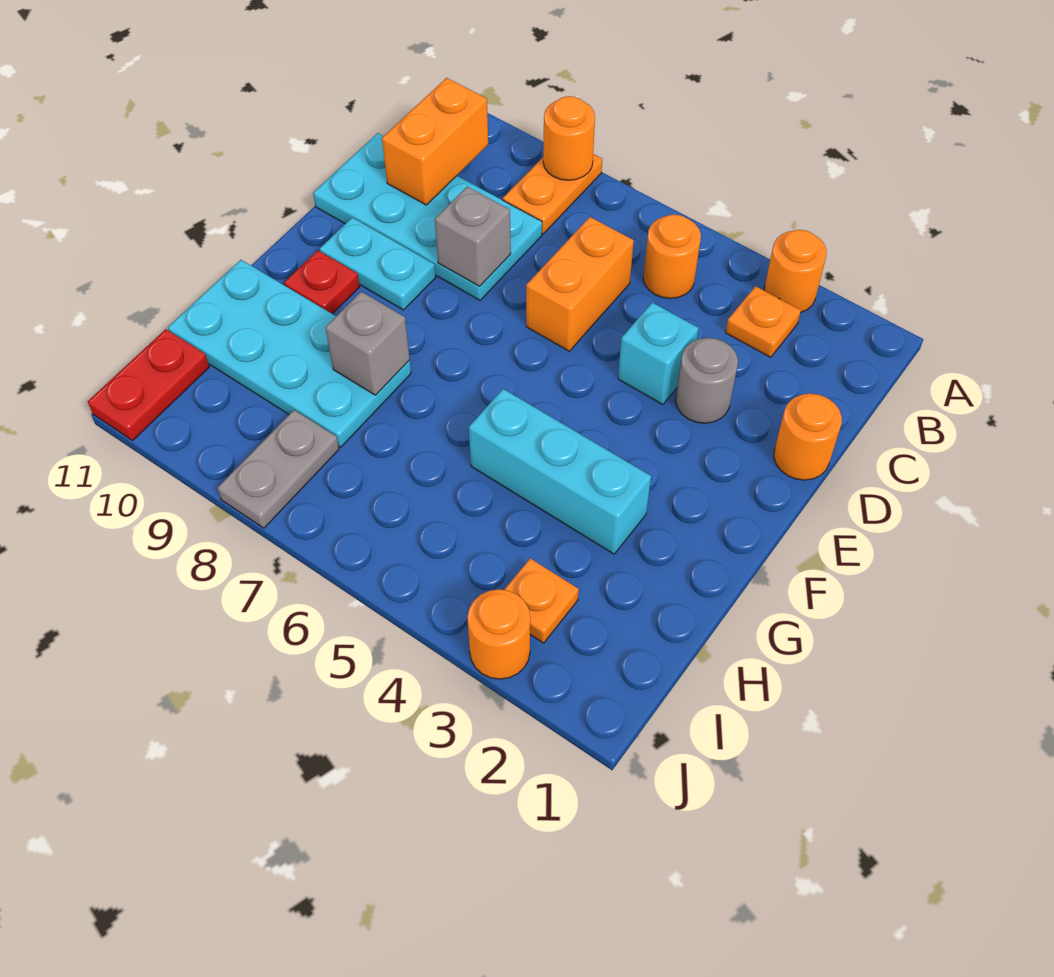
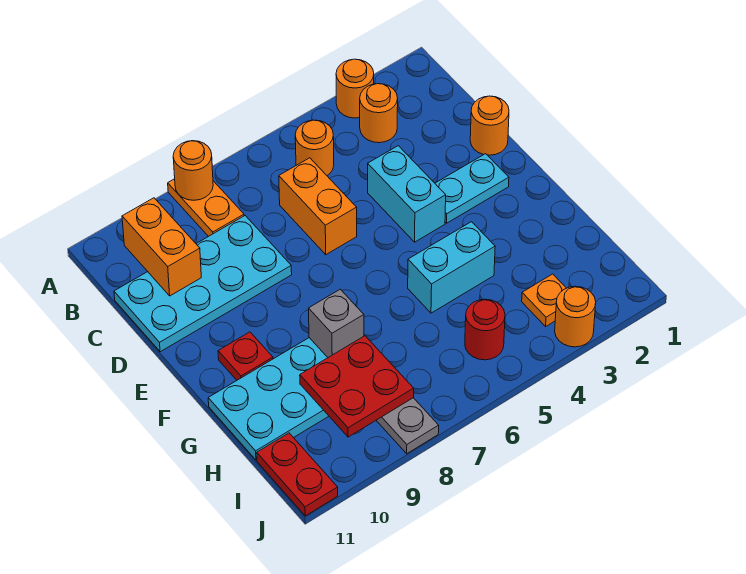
orange 1x1 plate [726,286,801,357] -> orange 1x1 round brick [360,84,398,143]
grey 1x1 round brick [676,338,738,423] -> none
cyan 1x1 brick [618,303,699,405] -> cyan 1x2 brick [368,146,446,242]
grey 1x1 brick [435,187,511,286] -> none
cyan 1x2 plate [319,218,436,310] -> cyan 1x2 plate moved to [435,154,509,223]
cyan 1x3 brick [469,389,651,554] -> cyan 1x2 brick [408,222,495,313]
none -> red 2x2 plate [300,336,414,437]
none -> red 1x1 round brick [465,299,505,360]

